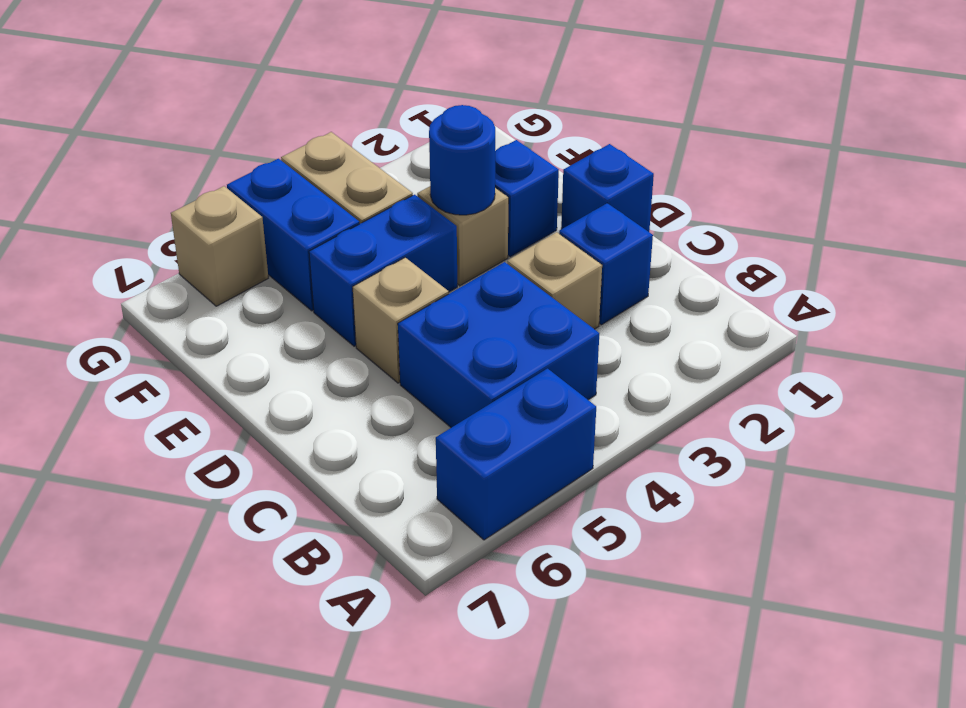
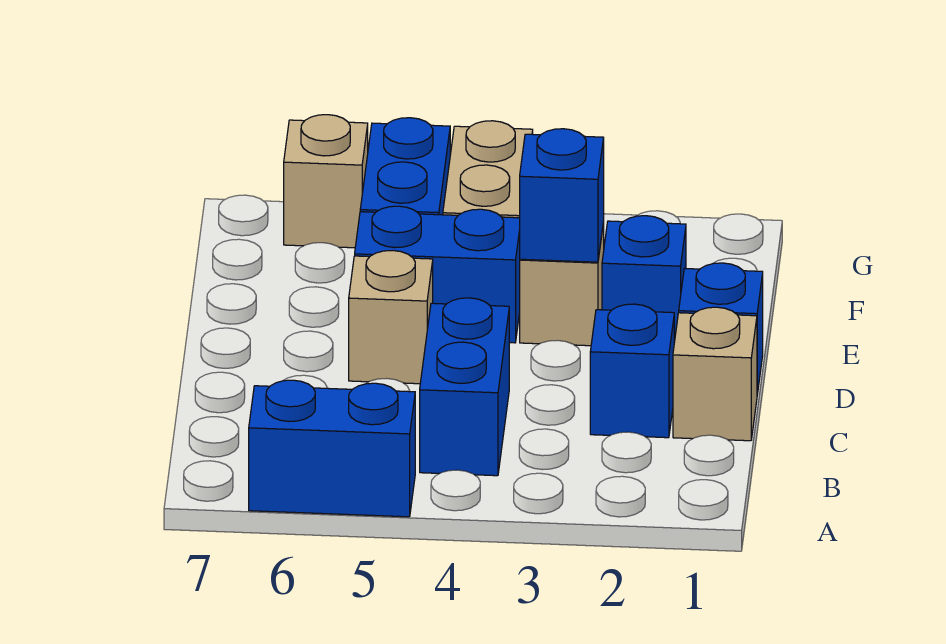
blue 2x2 brick [398,262,599,428] -> blue 1x2 brick [420,298,509,476]
tan 1x1 brick [507,232,602,329] -> tan 1x1 brick moved to [673,307,757,441]
blue 1x1 round brick [429,105,495,215] -> blue 1x1 brick [520,129,604,262]

